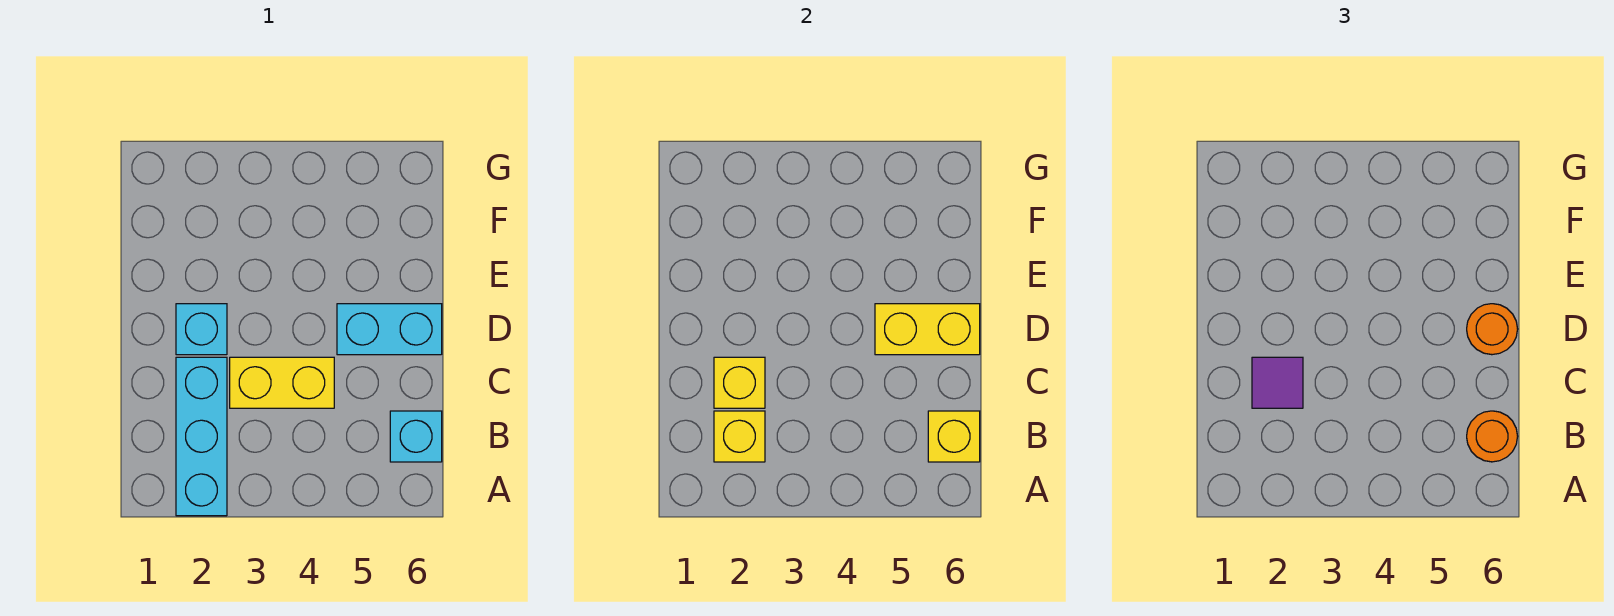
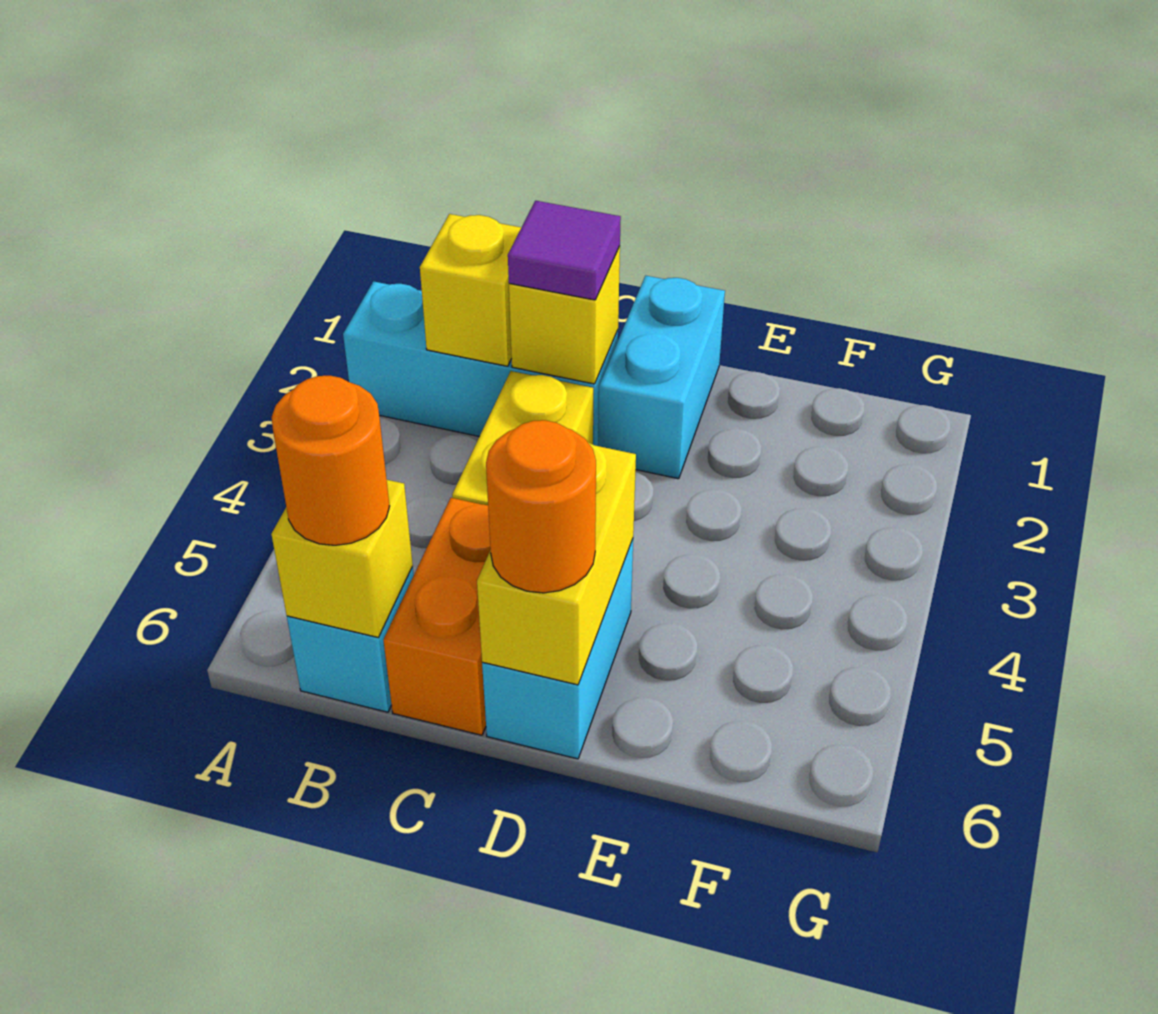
none -> orange 1x2 brick [383,498,491,735]
cyan 1x1 brick [176,304,227,355] -> cyan 1x2 brick [598,276,725,479]

